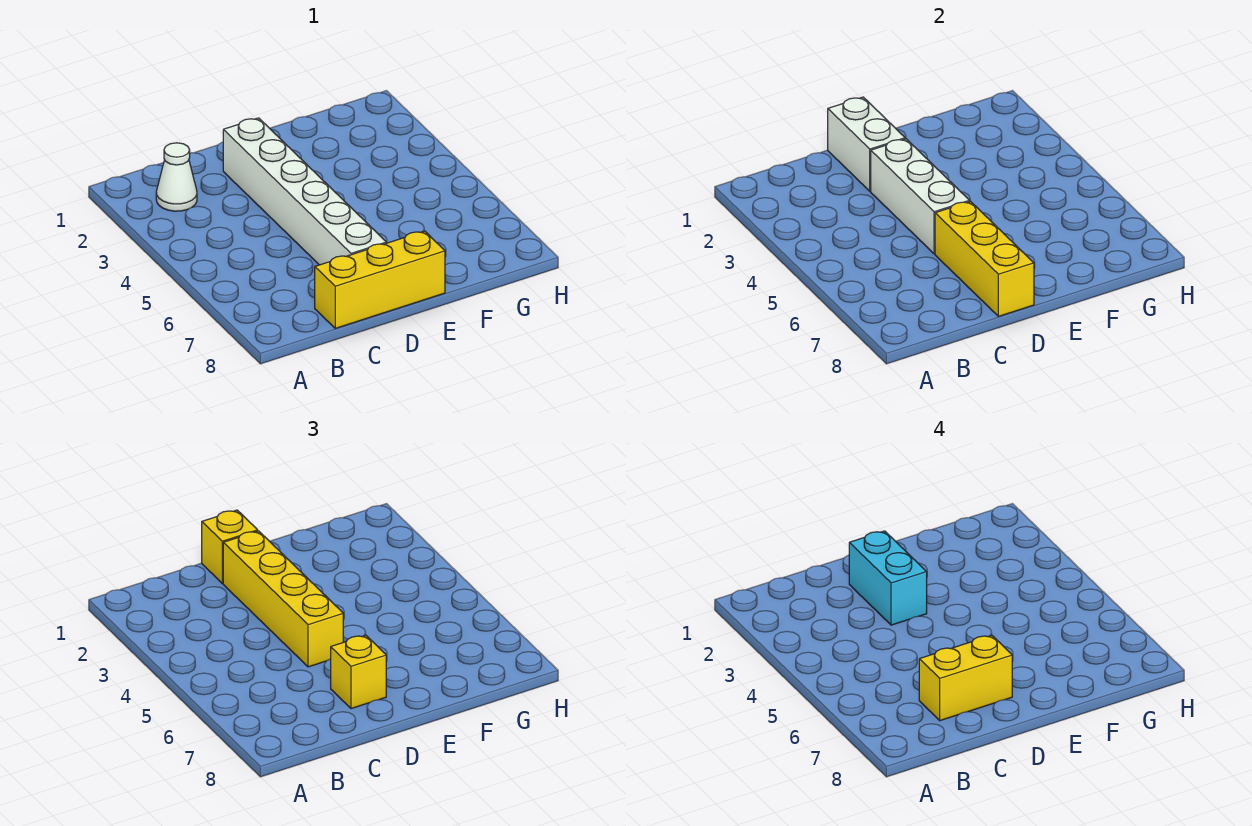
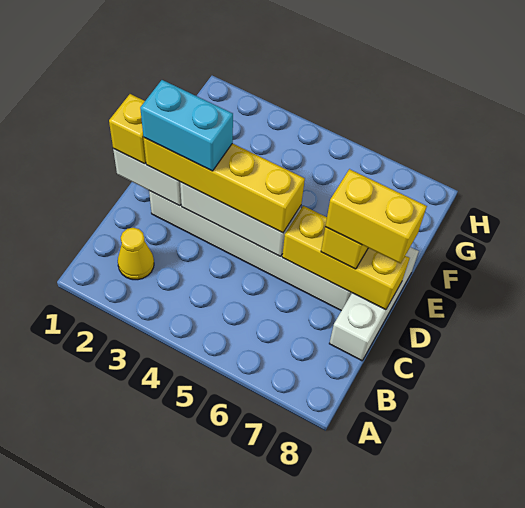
white 1x1 cone [156,143,197,211] -> yellow 1x1 cone [118,228,154,280]
yellow 1x2 brick [919,635,1012,721] -> yellow 1x2 brick turned to [325,169,427,264]
yellow 1x3 brick [315,231,445,328] -> white 1x3 brick [329,247,419,361]

